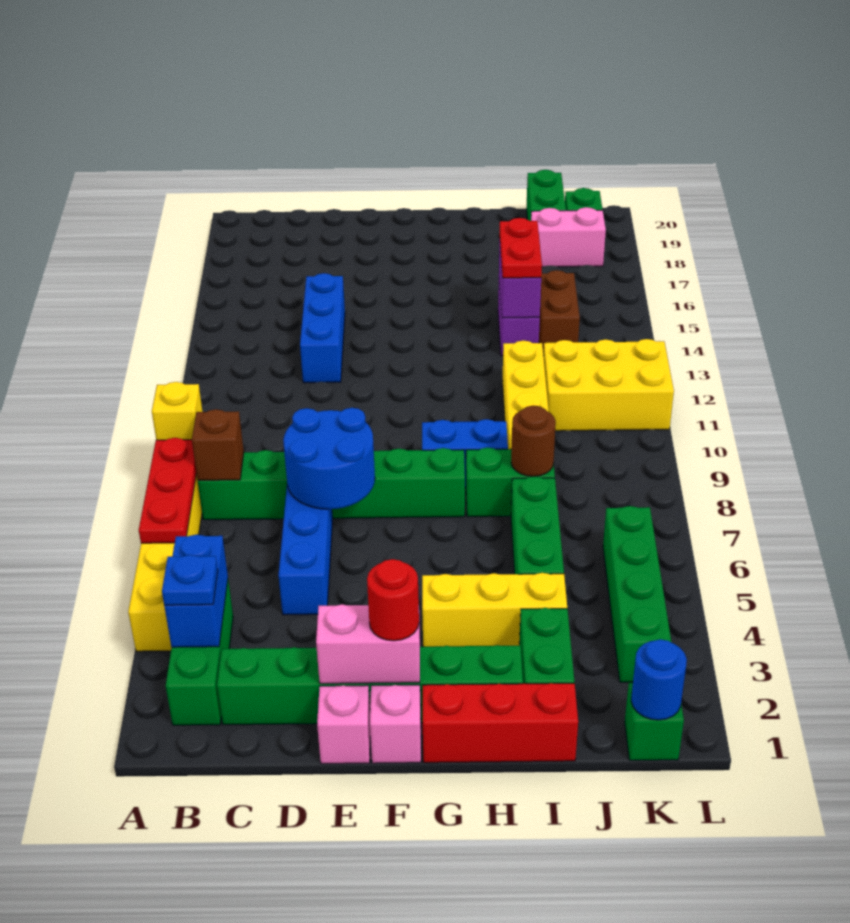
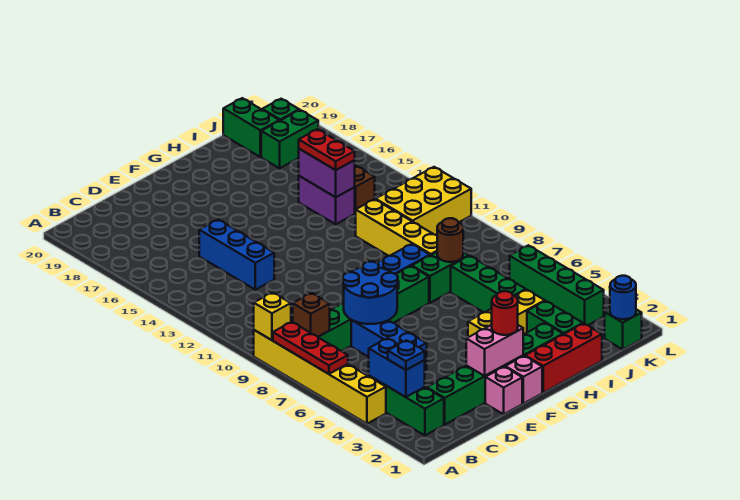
pink 1x2 brick [531,207,606,267] -> green 1x2 brick [261,110,318,168]

